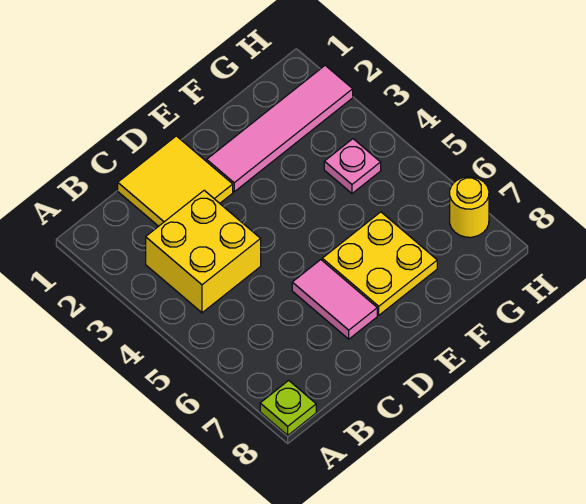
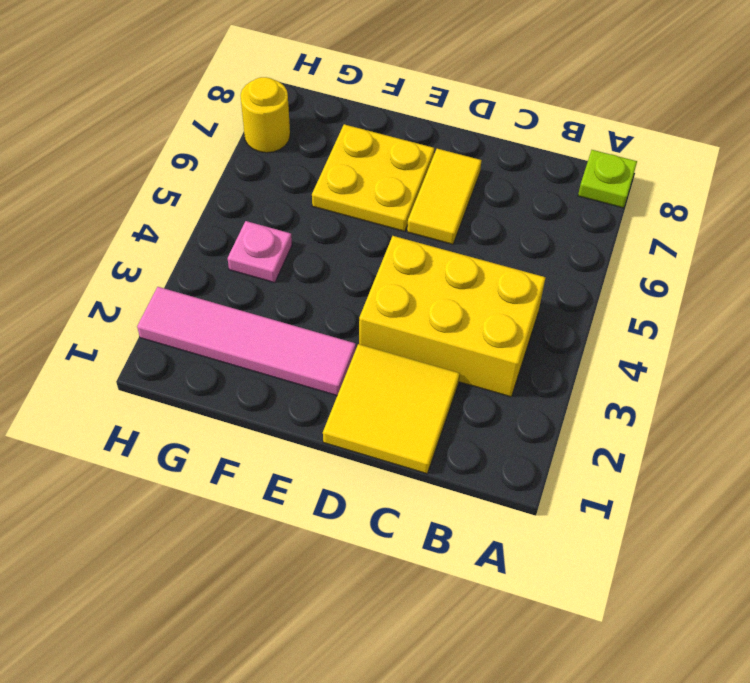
yellow 2x2 brick [146,190,261,313] -> yellow 2x3 brick [359,236,546,397]
pink 1x2 tile [292,260,377,339] -> yellow 1x2 tile [407,149,482,244]

